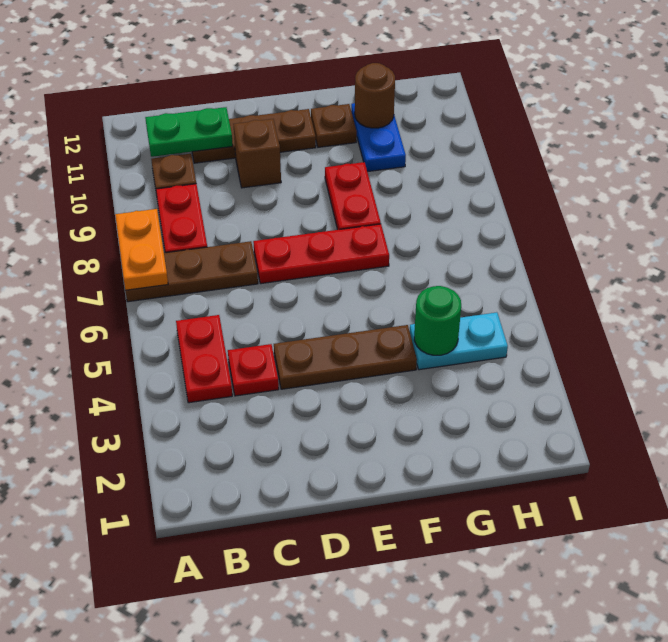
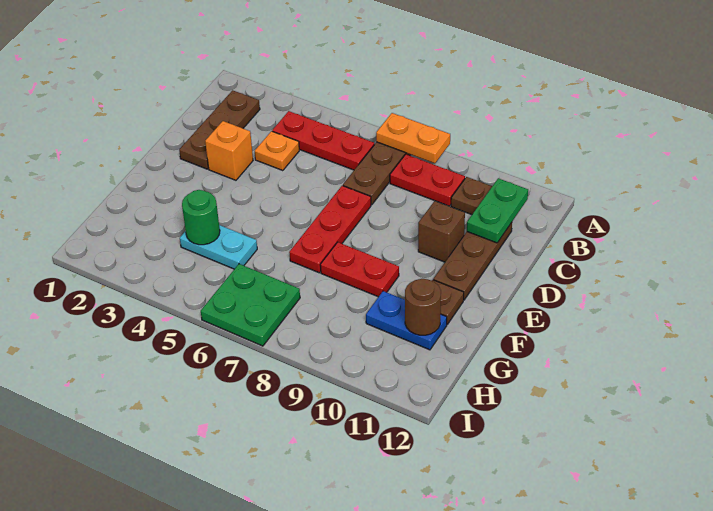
red 1x2 plate [176,315,232,403] -> red 1x3 plate [272,111,374,170]
red 1x1 plate [228,344,279,396] -> orange 1x1 plate [255,131,299,171]
none -> orange 1x1 brick [205,121,253,180]
brown 1x3 plate [274,325,417,389] -> brown 1x3 plate moved to [179,90,260,169]
cyan 1x2 plate [410,312,508,370] -> cyan 1x2 plate turned to [180,225,257,269]
none -> green 2x2 plate [201,264,300,346]

